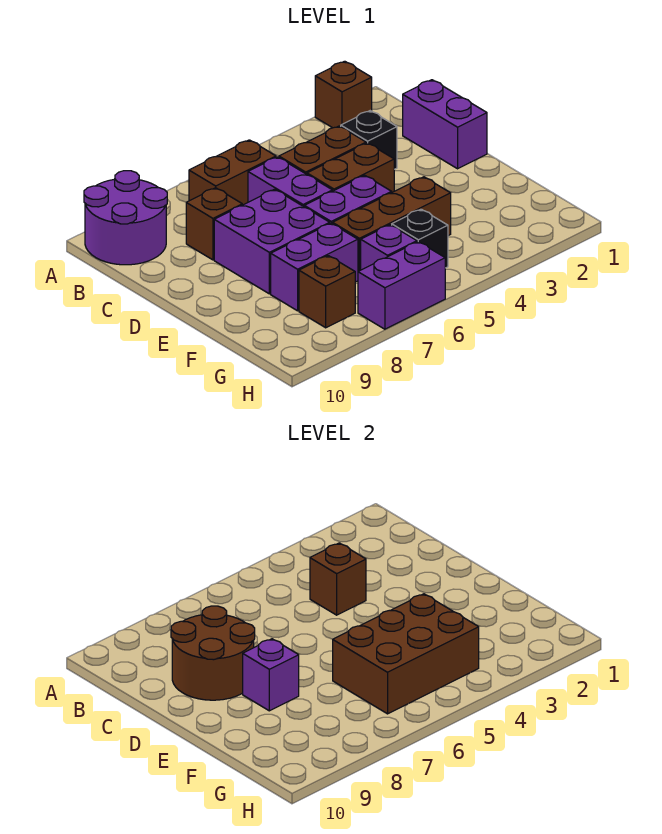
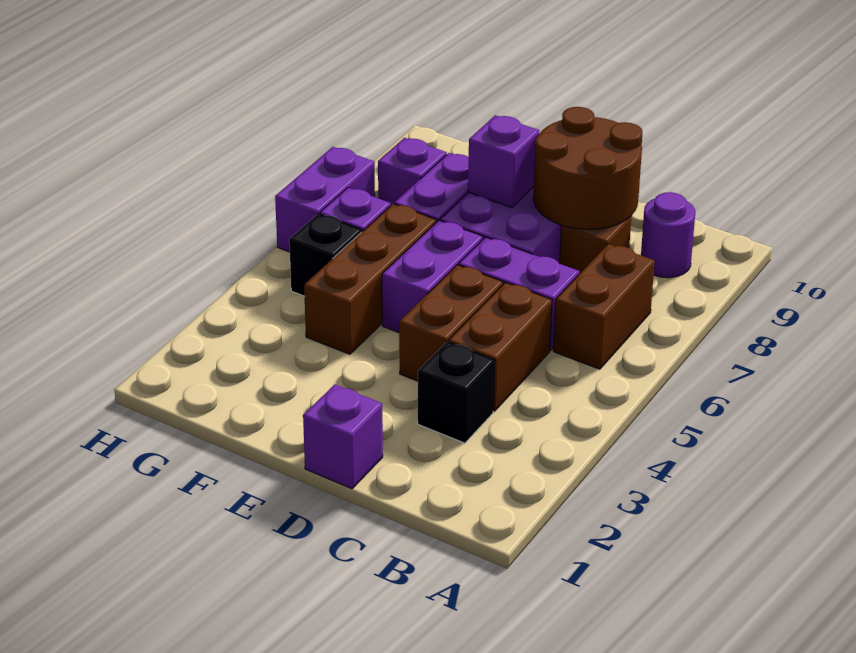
brown 1x1 brick [315,61,372,128] -> none
purple 2x2 round brick [84,171,167,265] -> purple 1x1 round brick [641,192,695,278]
purple 1x2 brick [403,80,487,169] -> purple 1x1 brick [303,384,383,489]
brown 1x1 brick [310,543,366,615] -> none
brown 2x3 brick [333,594,479,714] -> none
brown 1x1 brick [299,256,355,328] -> purple 1x1 brick [378,138,447,205]

